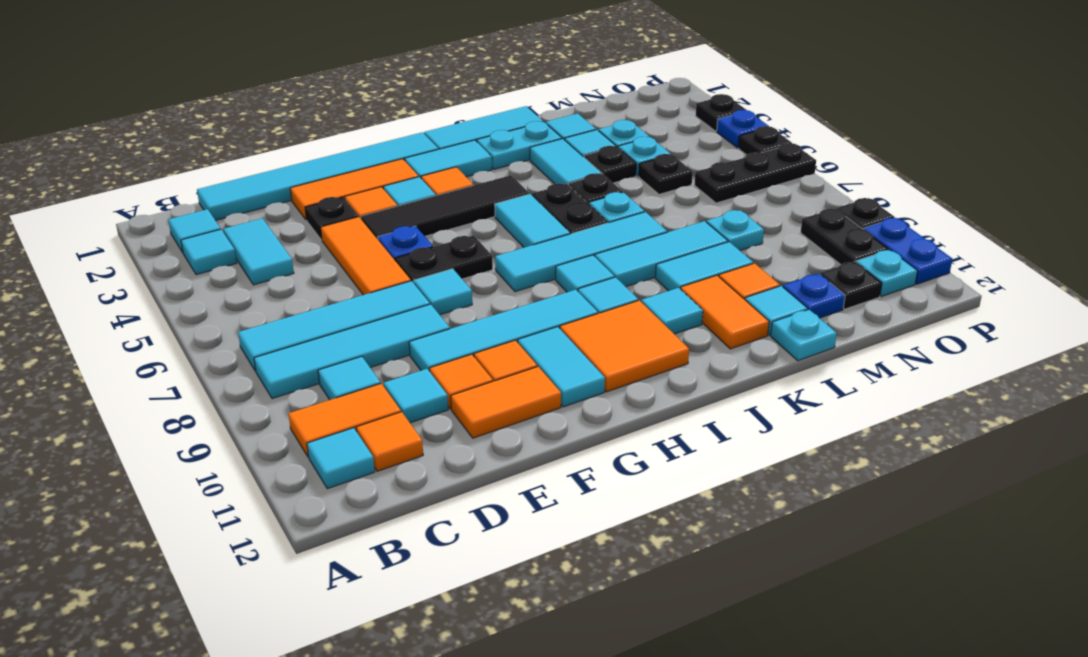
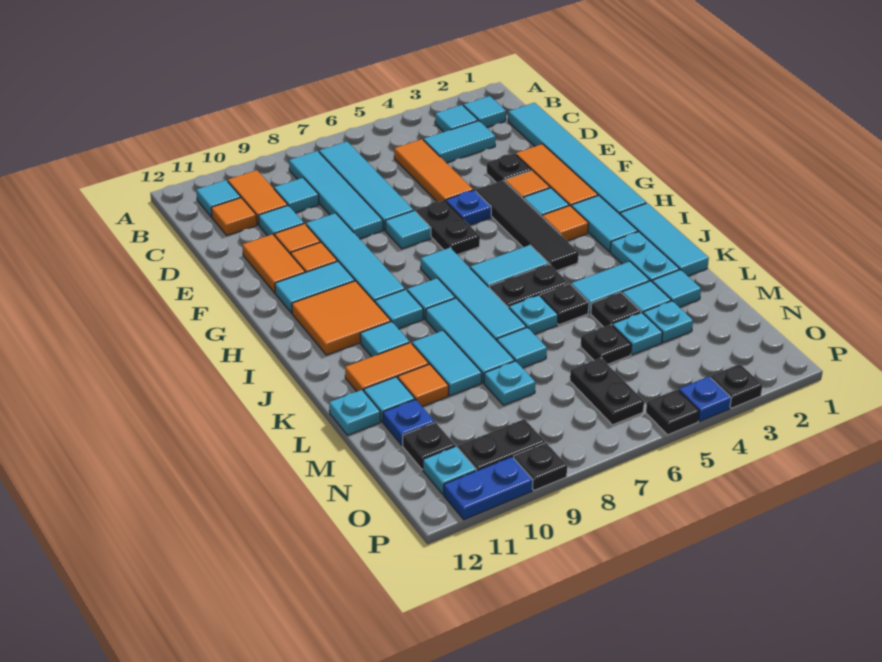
orange 1x3 tile [321,217,411,295] -> orange 1x3 tile turned to [394,139,473,202]
none -> cyan 1x1 tile [497,327,547,368]
black 1x3 plate [694,143,816,203] -> black 1x2 plate [570,358,644,425]

